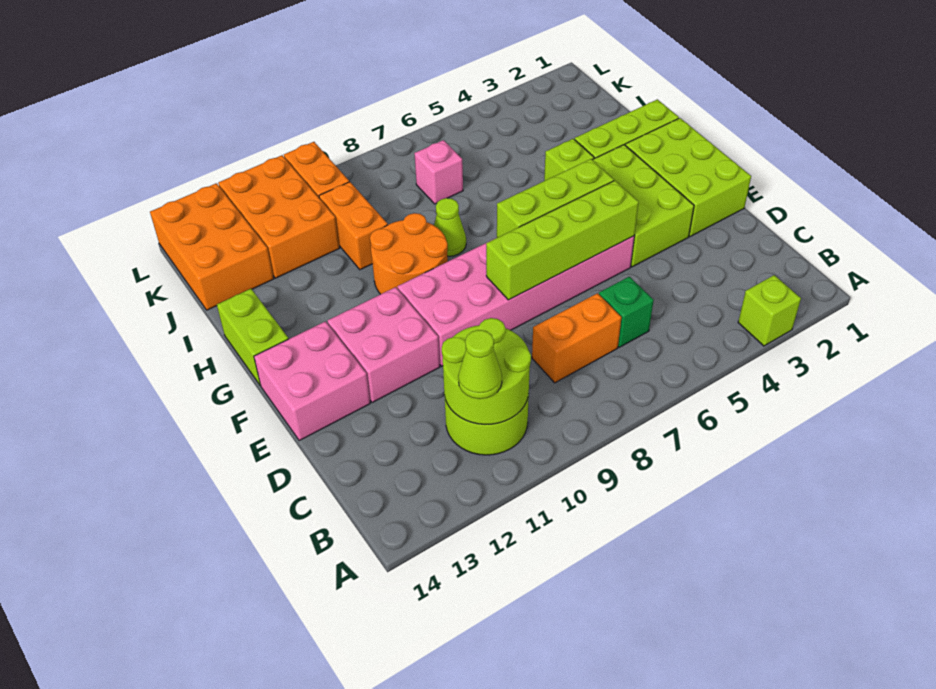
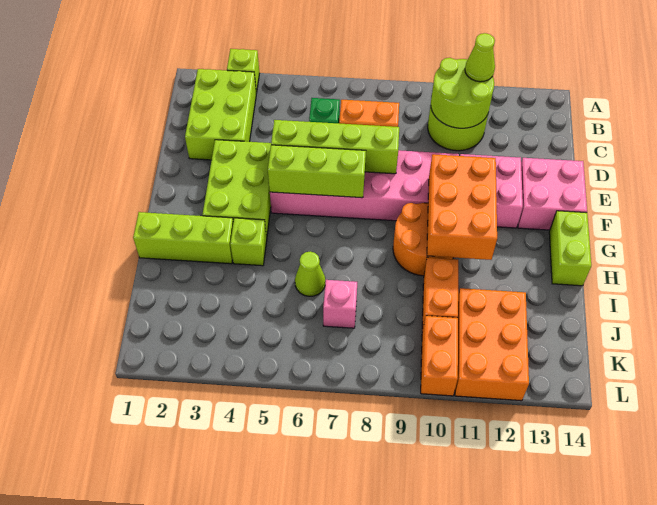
lime 2x3 brick [625,118,751,237] -> lime 2x3 brick moved to [185,69,256,160]
lime 1x1 cone [434,198,466,256] -> lime 1x1 cone moved to [295,251,325,296]
orange 2x3 brick [150,183,274,310] -> orange 2x3 brick moved to [427,154,497,260]

